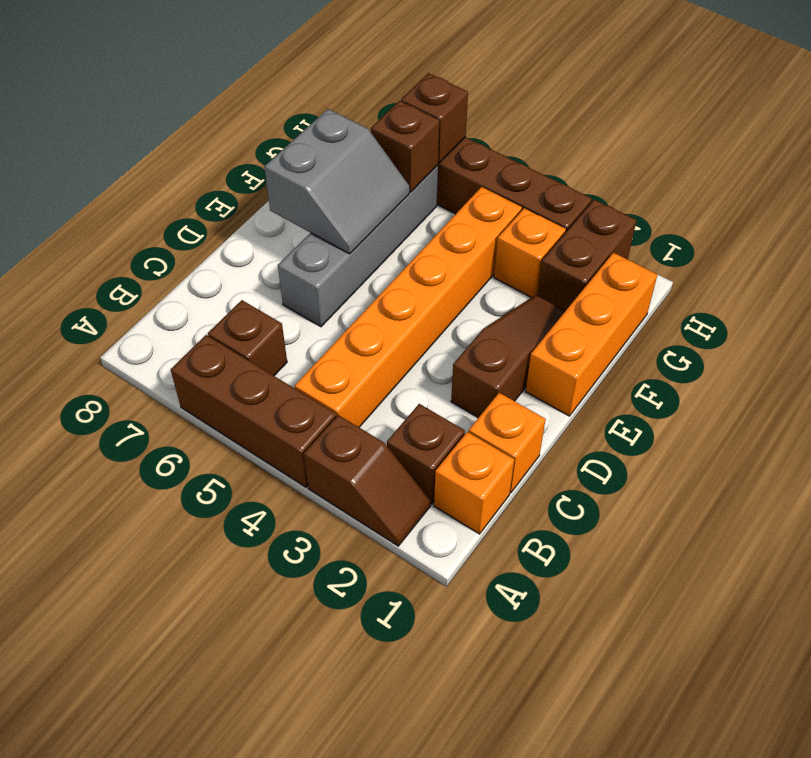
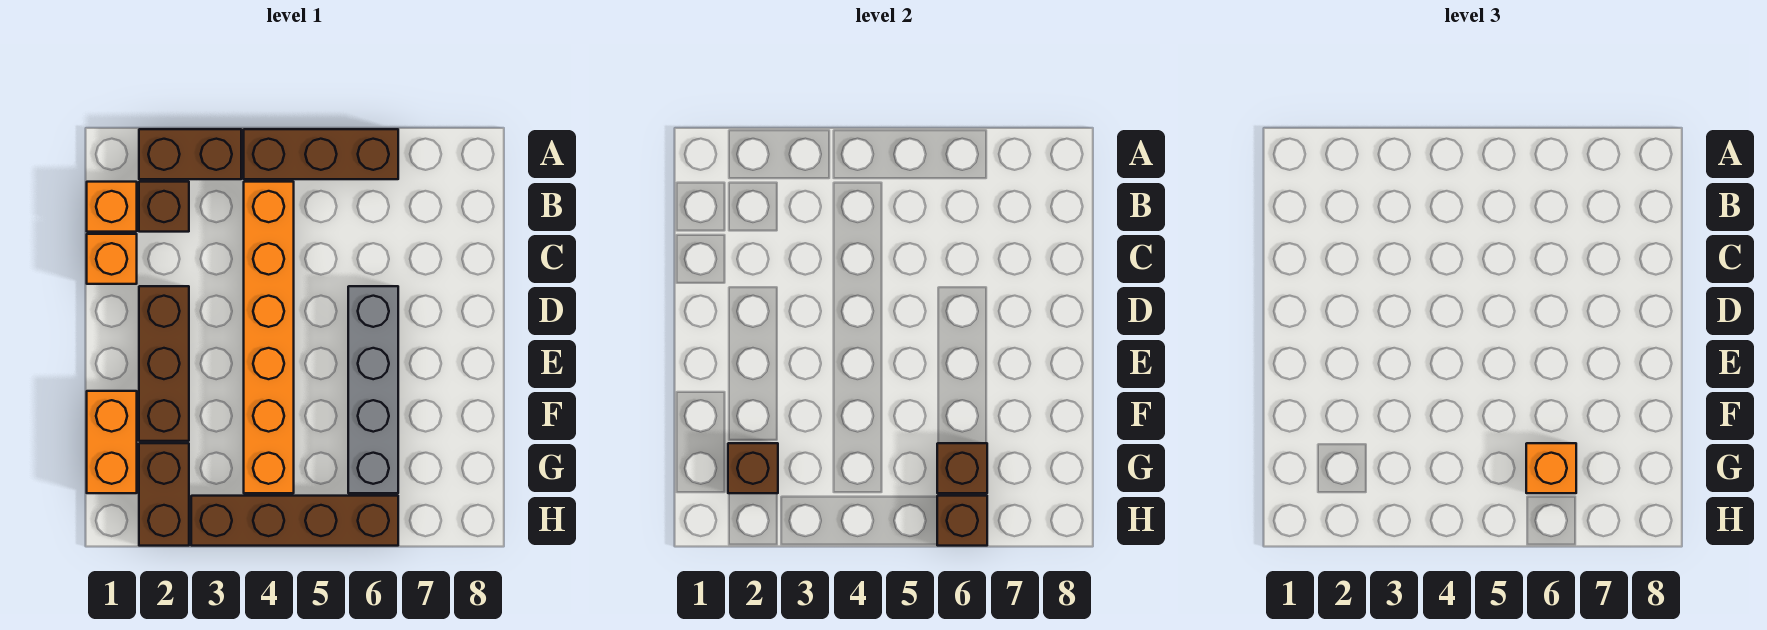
brown 1x2 slope [304,415,430,546] -> brown 1x2 brick [139,129,241,179]
brown 1x1 brick [208,300,287,376] -> brown 1x1 brick moved to [728,443,778,493]
brown 1x3 slope [451,295,566,418] -> brown 1x3 brick [139,286,189,441]
orange 1x3 brick [526,253,657,416] -> orange 1x2 brick [87,391,137,493]
grey 2x2 slope [264,109,409,254] -> none
orange 1x1 brick [494,208,566,297] -> orange 1x1 brick moved to [1526,443,1576,493]

